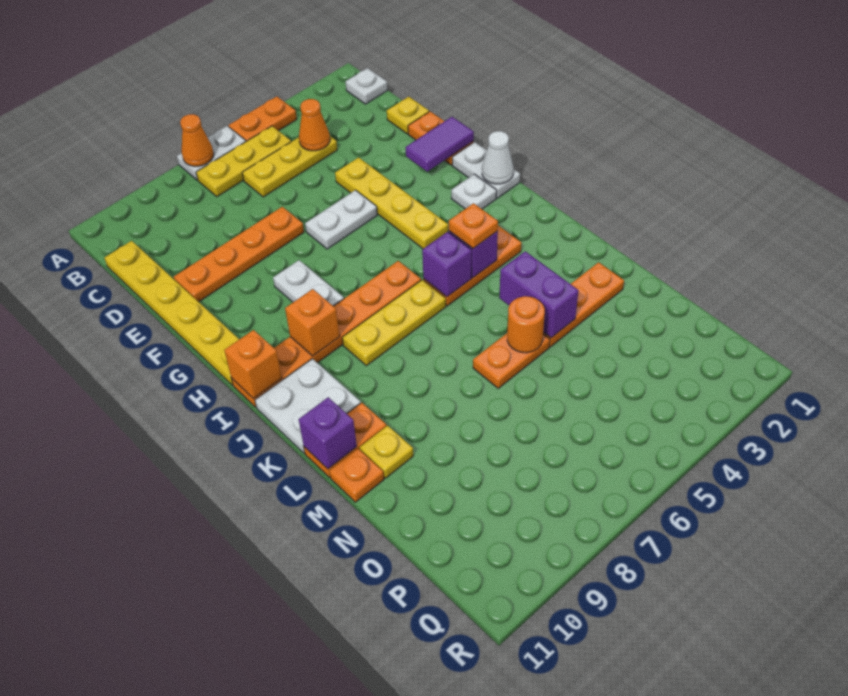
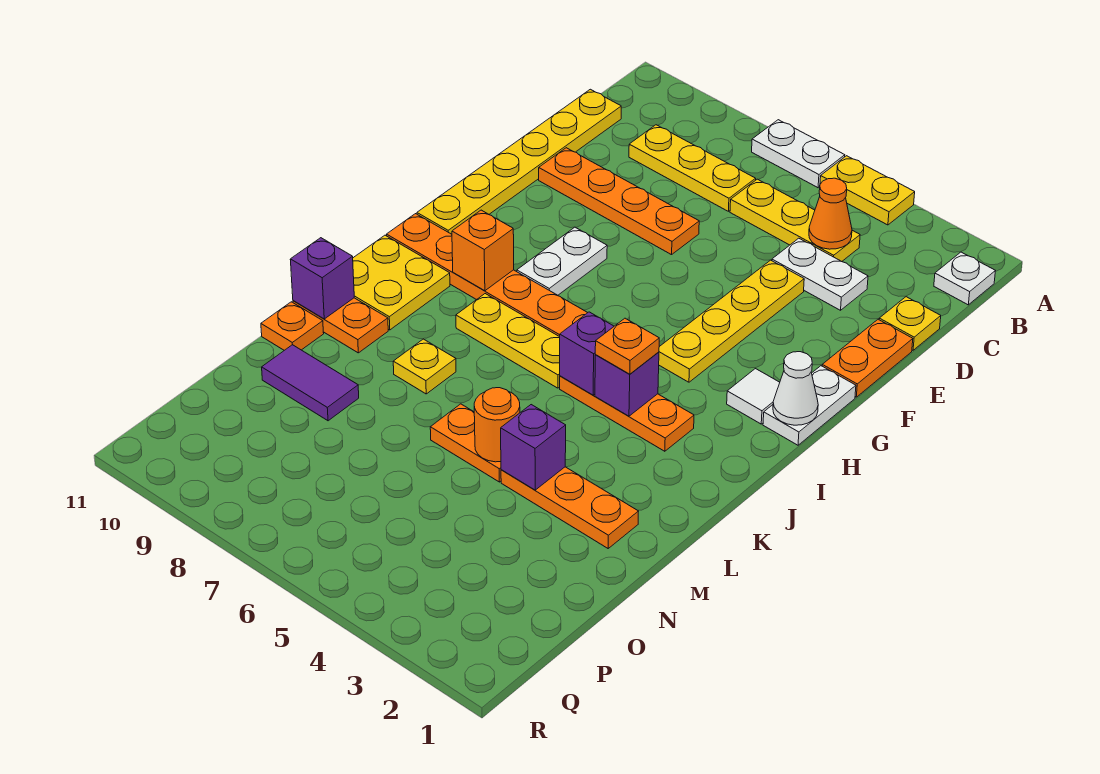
orange 1x2 plate [229,96,297,141] -> yellow 1x2 plate [820,156,915,225]
orange 1x1 cone [180,114,214,166] -> none
yellow 1x3 plate [196,126,291,197] -> yellow 1x3 plate moved to [629,125,756,211]
purple 1x2 tile [405,117,474,172] -> purple 1x2 tile moved to [262,345,359,421]
white 1x2 plate [305,190,377,249] -> white 1x2 plate moved to [772,238,868,310]
white 1x1 plate [451,174,497,209] -> white 1x1 tile [727,369,780,424]
orange 1x1 brick [224,330,282,399] -> none
white 2x2 plate [255,359,361,453] -> yellow 2x2 plate [353,235,450,330]
purple 1x2 brick [499,251,579,338] -> purple 1x1 brick [501,405,566,490]
yellow 1x1 plate [360,426,413,478] -> yellow 1x1 plate moved to [393,339,456,394]

